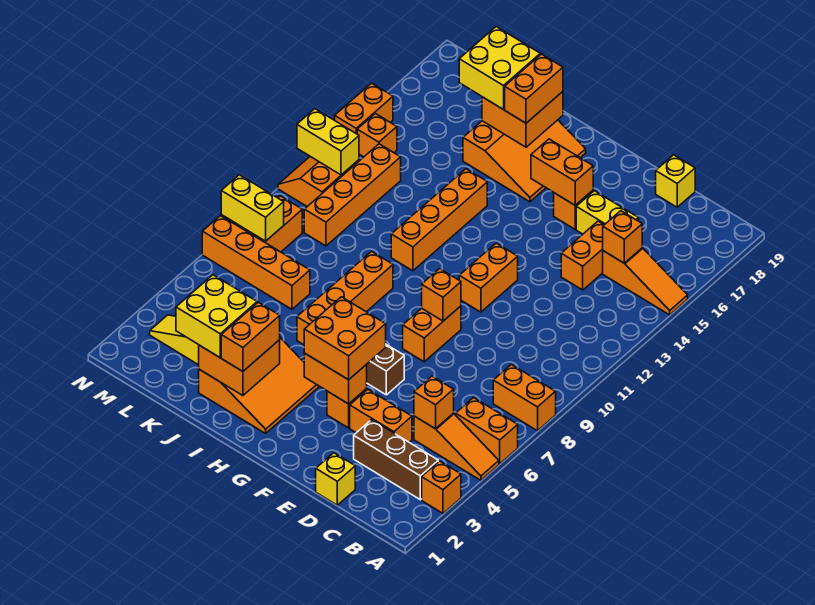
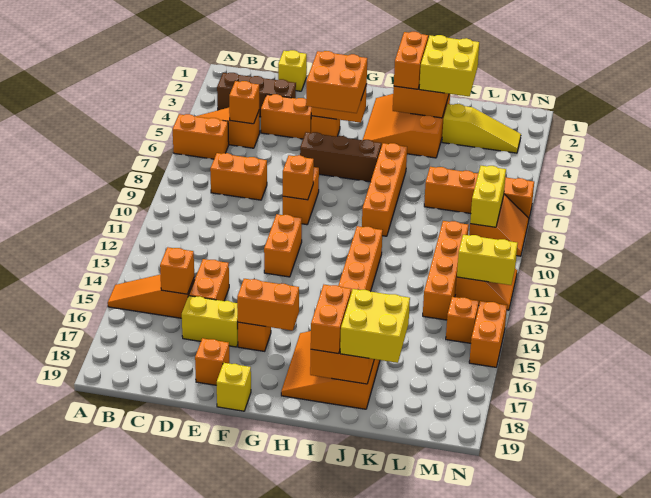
orange 1x1 brick [422,461,461,513] -> orange 1x1 brick moved to [195,338,229,385]
orange 1x2 brick [493,365,556,431] -> orange 1x2 brick moved to [210,153,267,200]
yellow 1x1 brick [656,155,695,207] -> yellow 1x1 brick moved to [217,363,251,411]
yellow 1x2 brick [221,175,284,241] -> yellow 1x2 brick turned to [470,165,506,227]

